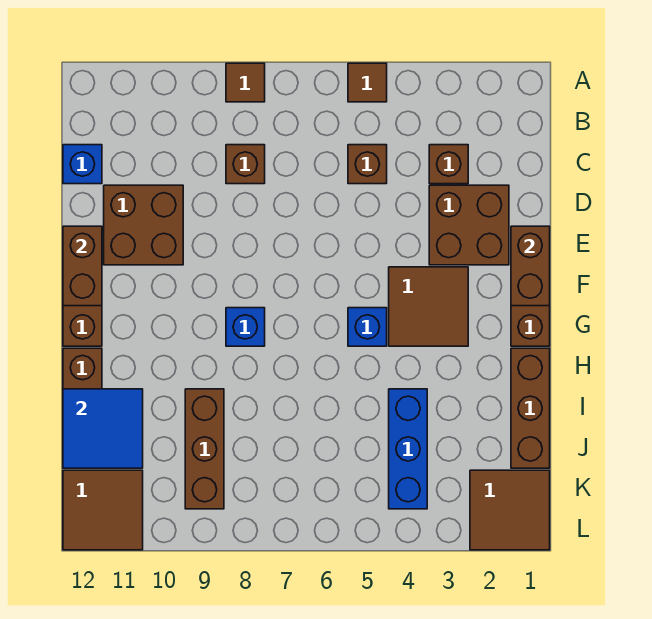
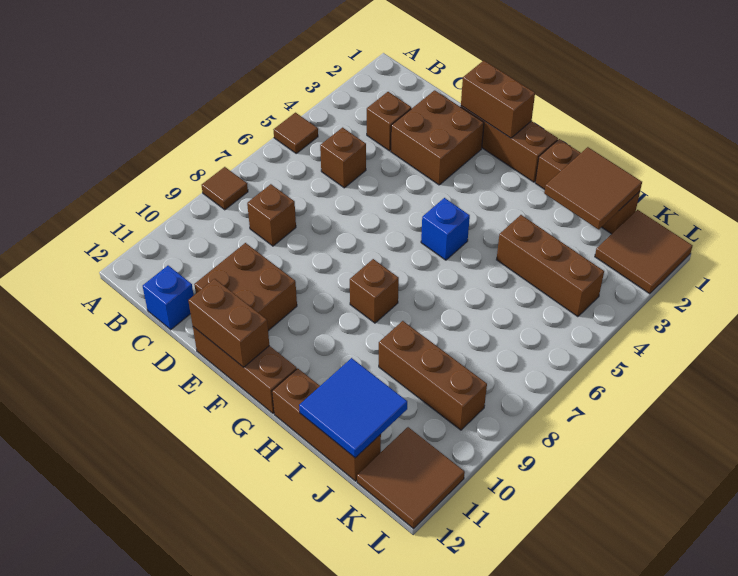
brown 2x2 tile [389,267,468,346] -> brown 2x2 tile moved to [544,147,642,229]
blue 1x1 brick [226,308,265,346] -> brown 1x1 brick [350,259,399,323]
blue 1x3 brick [389,389,427,509] -> brown 1x3 brick [497,215,604,317]

